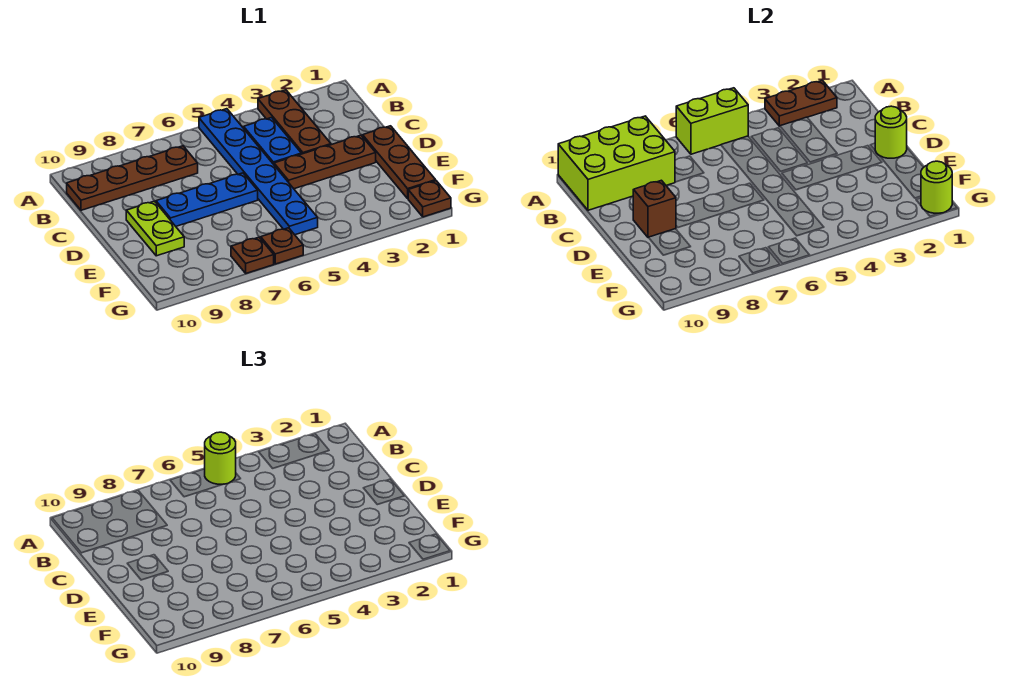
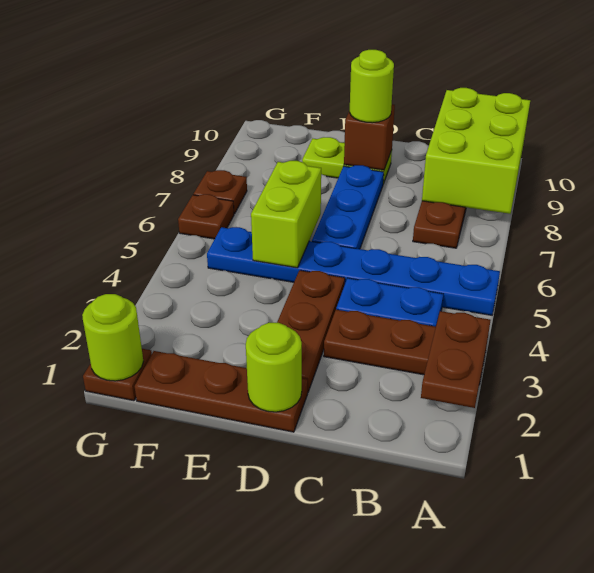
lime 1x2 brick [676,88,749,154] -> lime 1x2 brick moved to [251,161,321,268]
lime 1x1 round brick [205,432,236,485] -> lime 1x1 round brick moved to [350,50,394,123]

